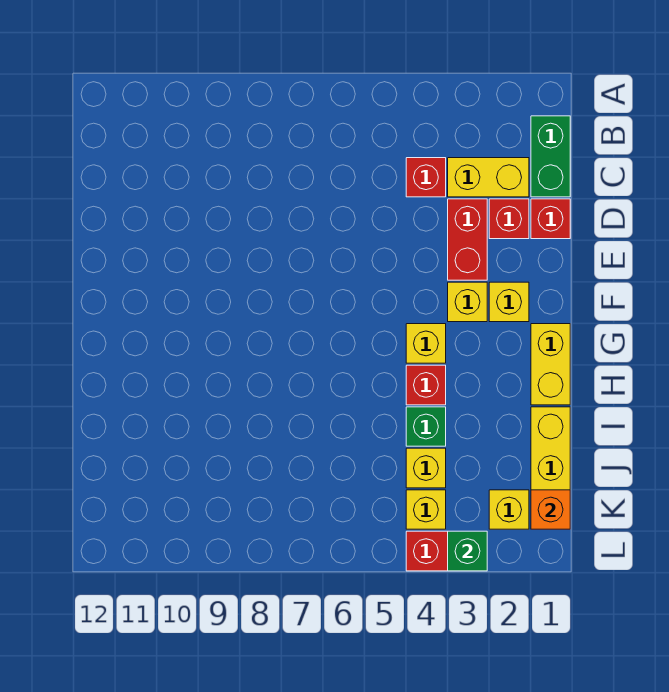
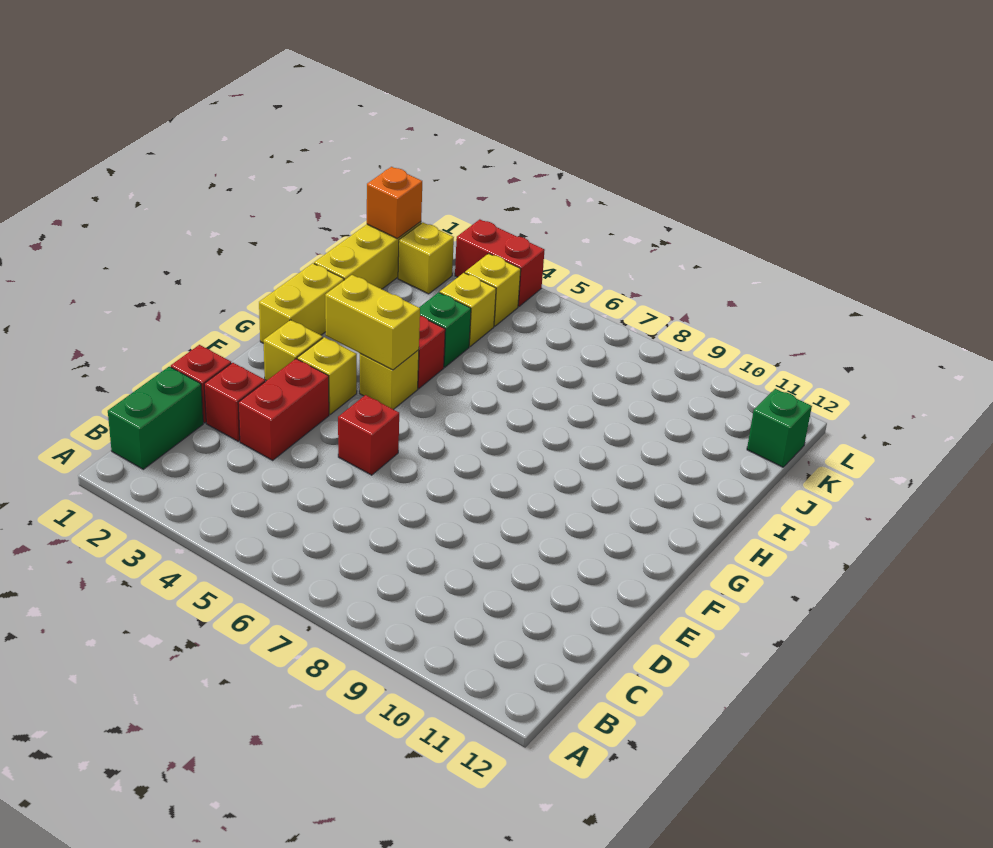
yellow 1x2 brick [448,158,529,197] -> yellow 1x2 brick moved to [325,275,420,370]
red 1x1 brick [406,158,446,197] -> red 1x1 brick moved to [338,395,399,475]
green 1x1 brick [448,531,487,571] -> green 1x1 brick moved to [747,389,812,467]

